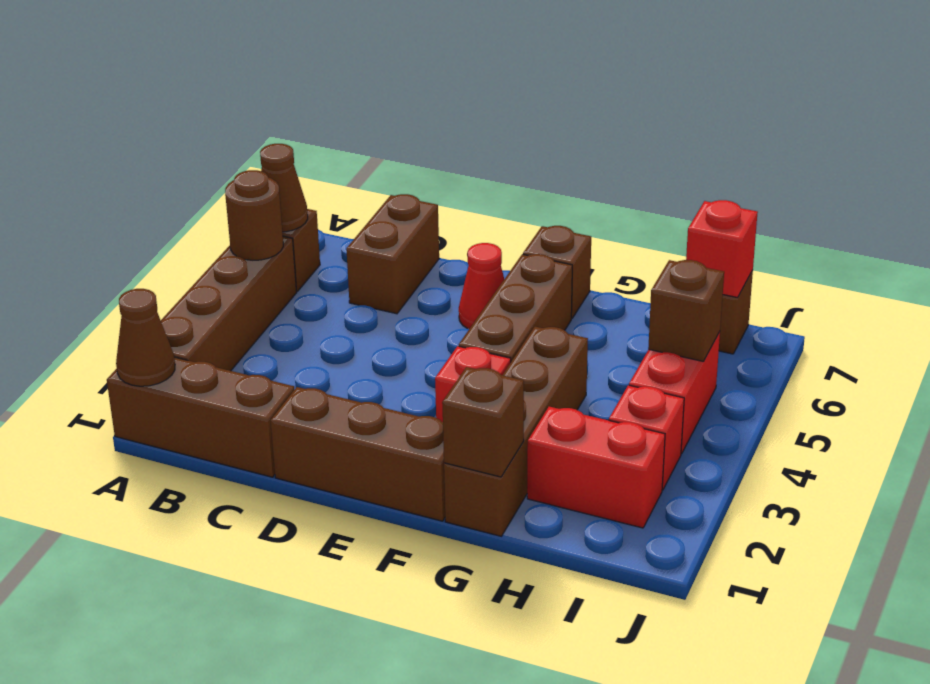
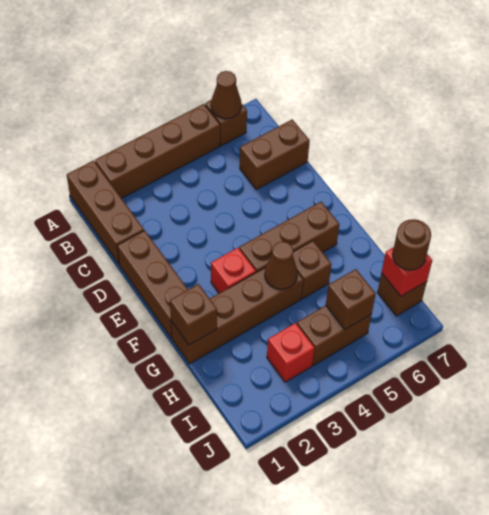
brown 1x1 cone [116,289,175,386] -> brown 1x1 cone moved to [265,242,298,289]
brown 1x1 round brick [225,170,283,260] -> brown 1x1 round brick moved to [393,219,431,270]
red 1x1 cone [459,243,504,329] -> none
brown 1x1 brick [523,226,591,319] -> brown 1x1 brick moved to [293,241,331,298]
red 1x2 brick [527,407,665,528] -> none
red 1x2 brick [629,332,720,454] -> brown 1x2 brick [297,305,372,365]

